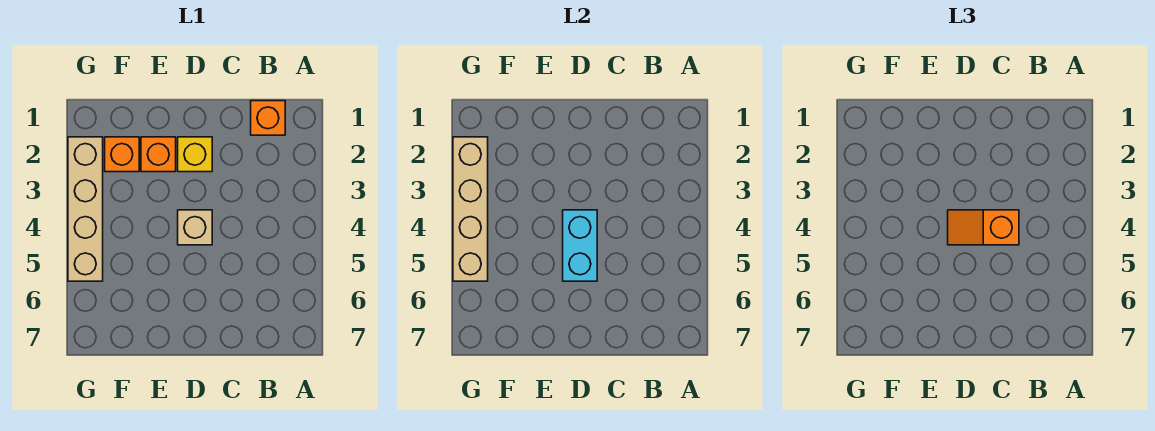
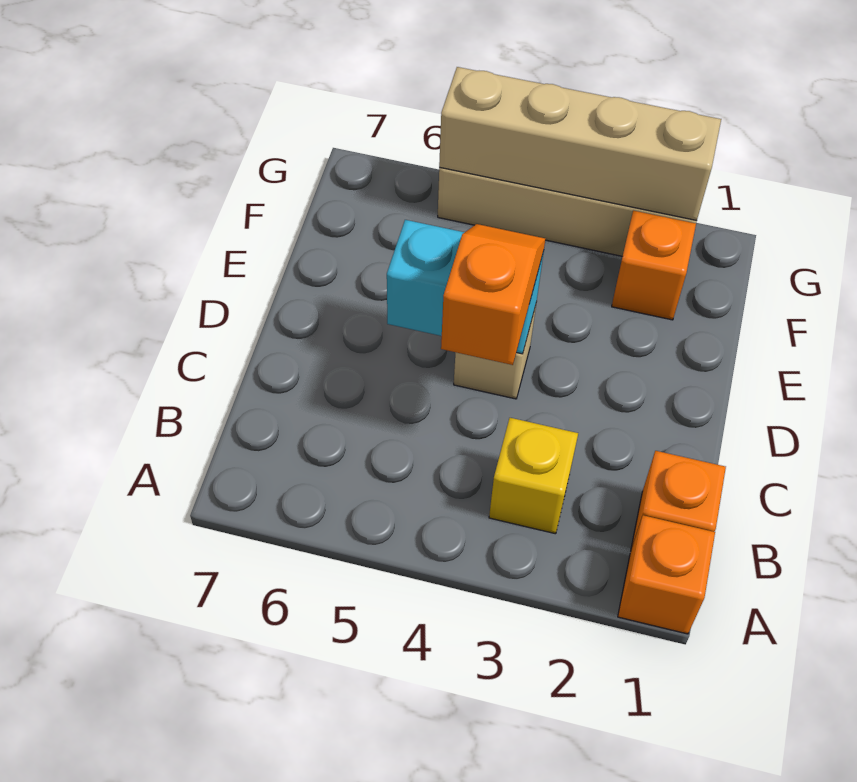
yellow 1x1 brick [178,137,212,172] -> yellow 1x1 brick moved to [489,418,578,534]
orange 1x1 brick [141,137,176,172] -> orange 1x1 brick moved to [618,515,715,634]

